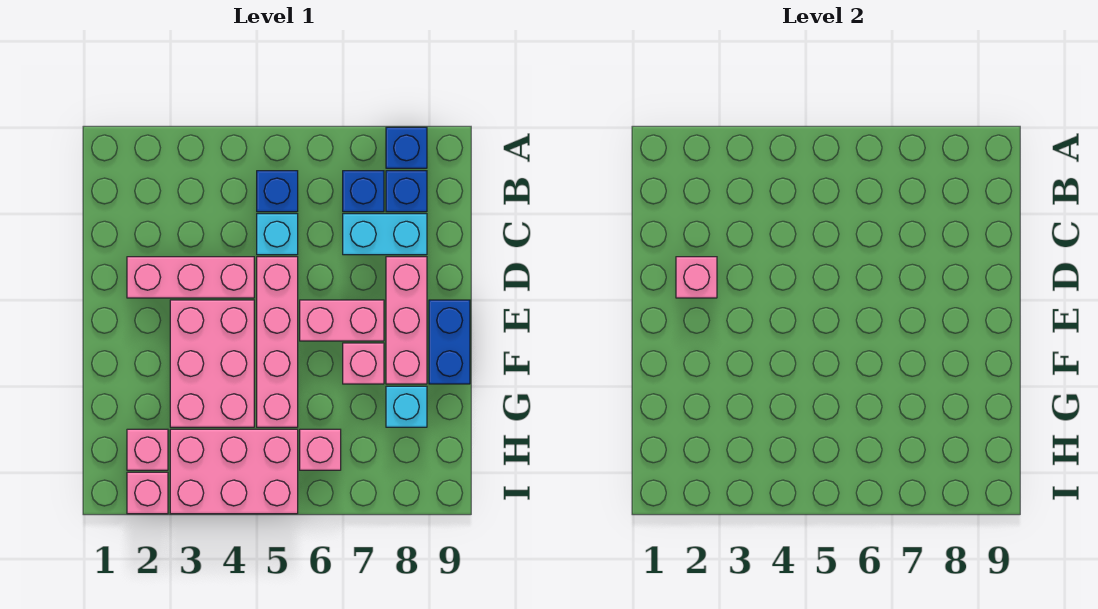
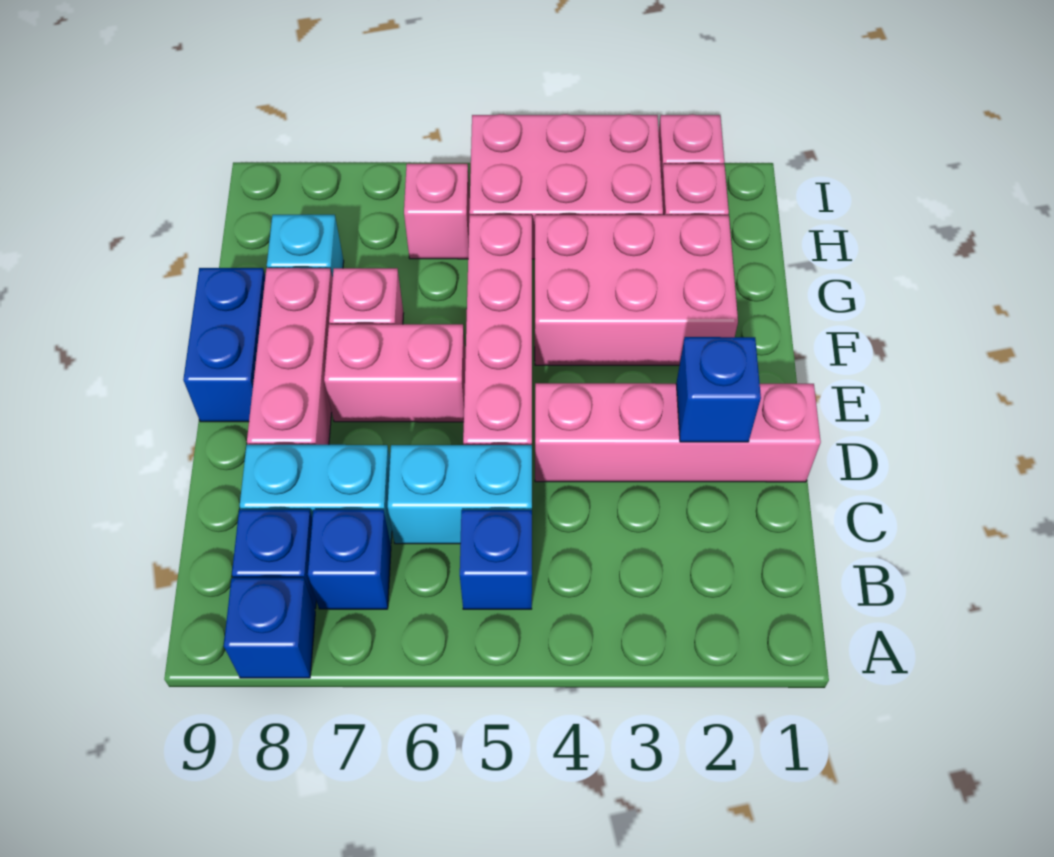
cyan 1x1 brick [257,214,298,255] -> cyan 1x2 brick [388,445,532,544]
pink 1x3 brick [127,257,254,298] -> pink 1x4 brick [535,383,821,482]
pink 1x1 brick [676,257,717,298] -> blue 1x1 brick [676,337,761,442]
pink 2x3 brick [170,300,254,427] -> pink 2x3 brick turned to [535,215,738,365]

